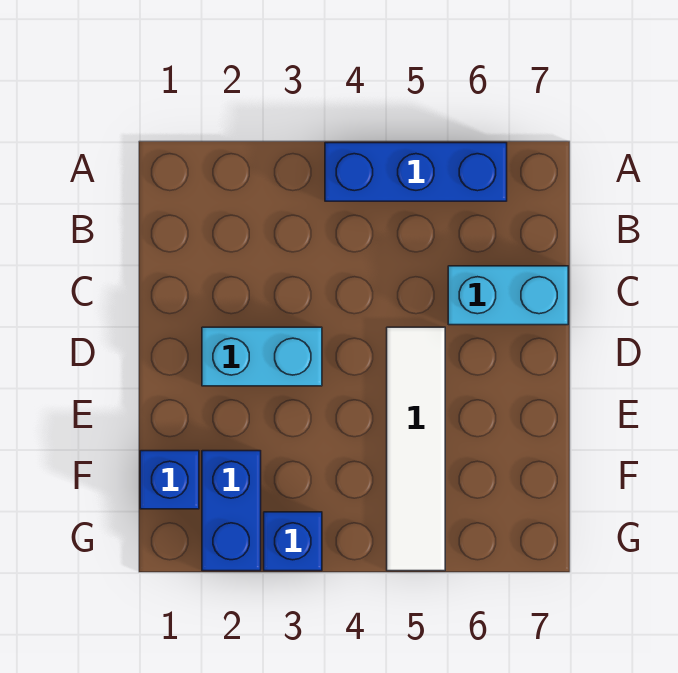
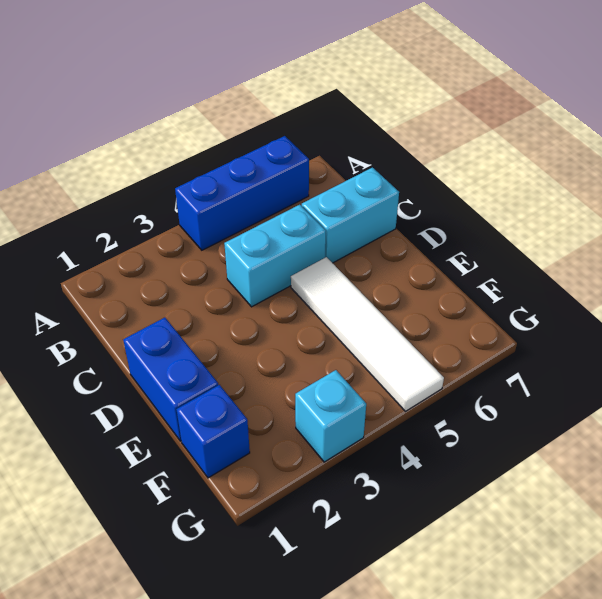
cyan 1x2 brick [202,327,322,386] -> cyan 1x2 brick moved to [224,205,326,307]
blue 1x2 brick [202,451,261,571] -> blue 1x2 brick moved to [123,318,218,441]
blue 1x1 brick [264,512,322,571] -> cyan 1x1 brick [295,370,366,462]

